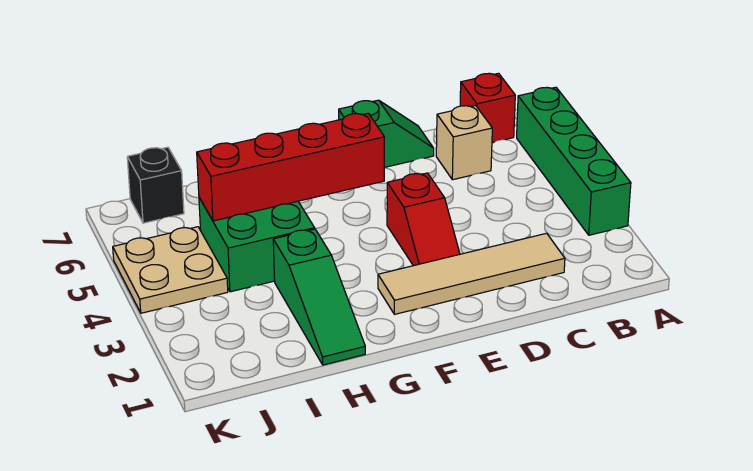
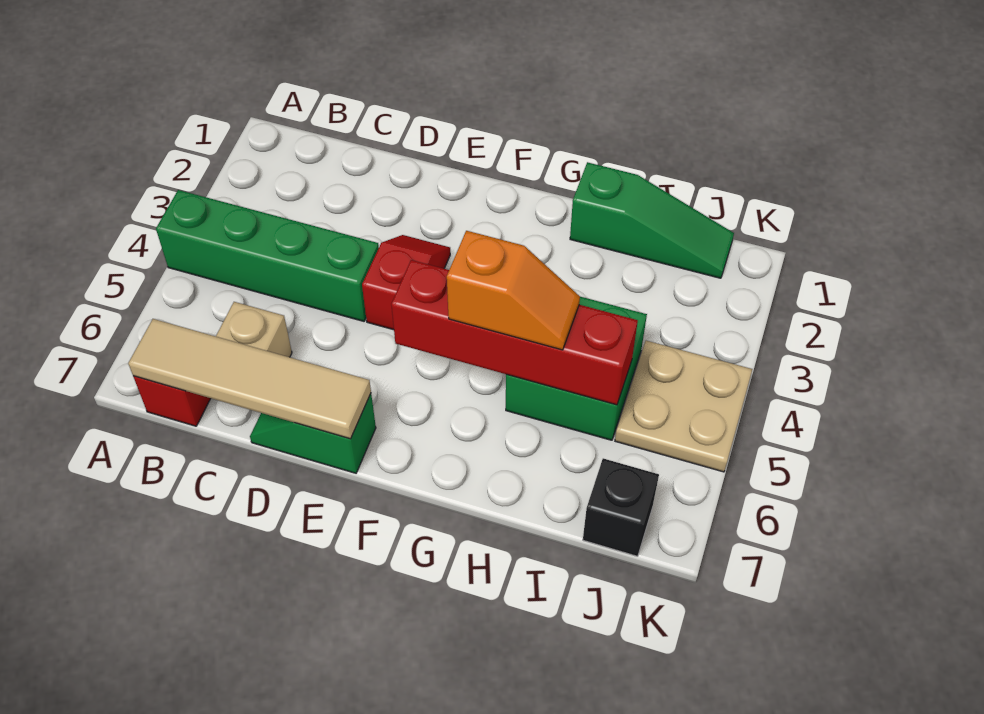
green 1x4 brick [517,87,631,235] -> green 1x4 brick turned to [156,190,379,321]
tan 1x4 tile [378,233,565,314] -> tan 1x4 tile moved to [128,319,371,439]
none -> orange 1x2 slope [447,231,580,350]
green 1x3 slope [273,229,365,365] -> green 1x3 slope turned to [570,162,734,278]

